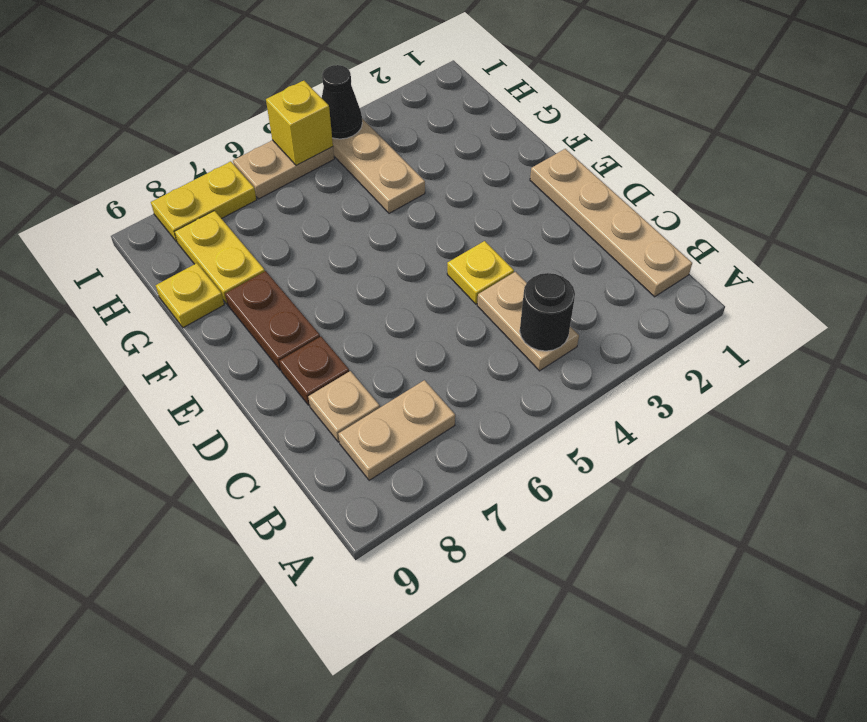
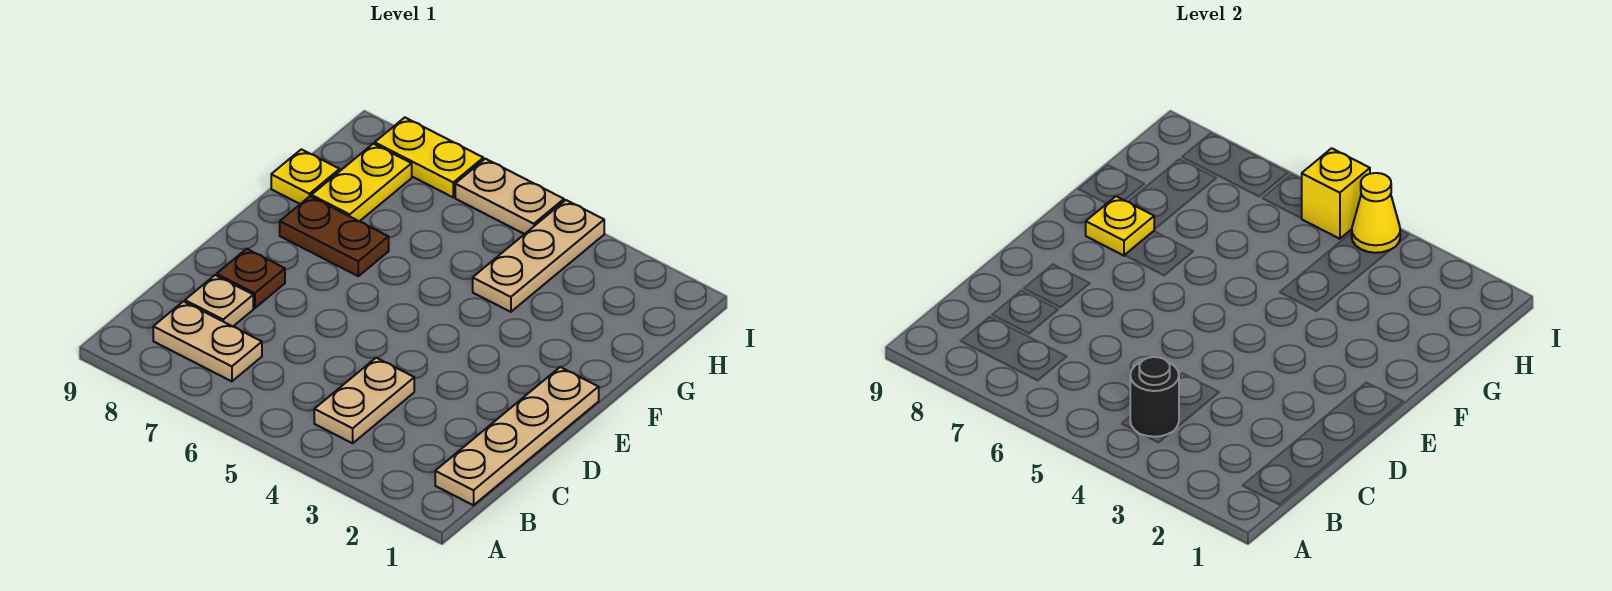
yellow 1x1 plate [447,241,514,304] -> yellow 1x1 plate moved to [1086,196,1154,256]
brown 1x2 plate [225,271,320,370] -> brown 1x2 plate turned to [280,196,389,276]
black 1x1 cone [322,65,362,139] -> yellow 1x1 cone [1352,173,1400,253]

